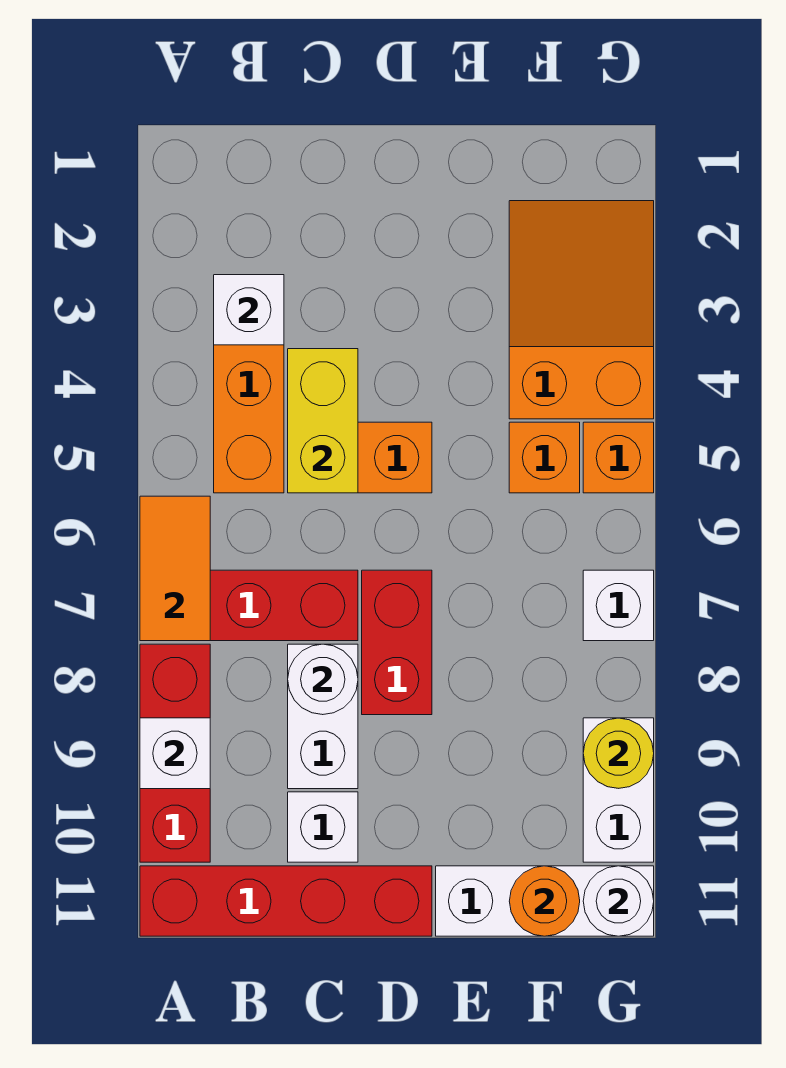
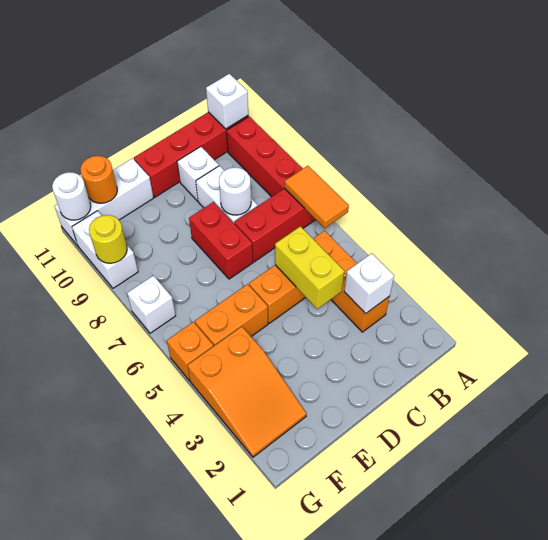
white 1x1 brick [140,718,210,789] -> white 1x1 brick moved to [206,74,248,129]
orange 1x1 brick [509,422,580,493] -> orange 1x2 brick [195,284,268,346]

